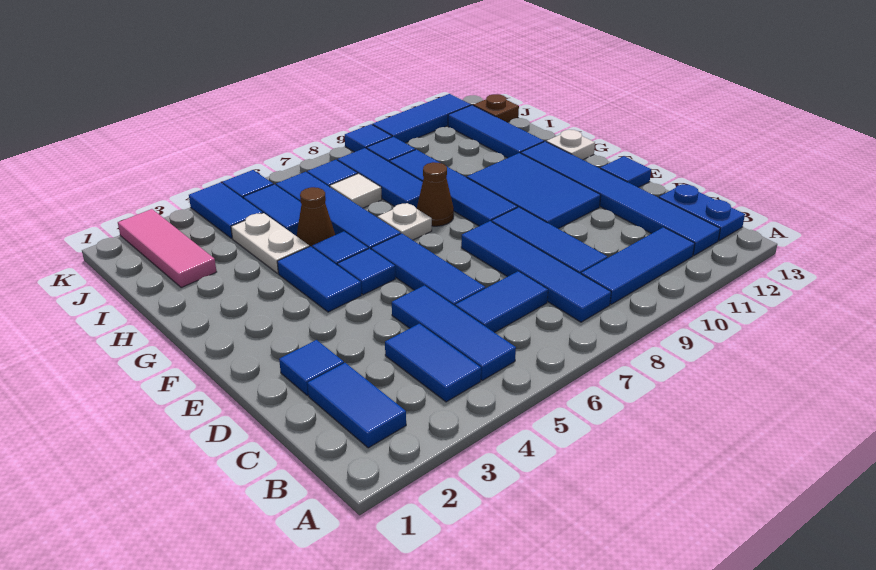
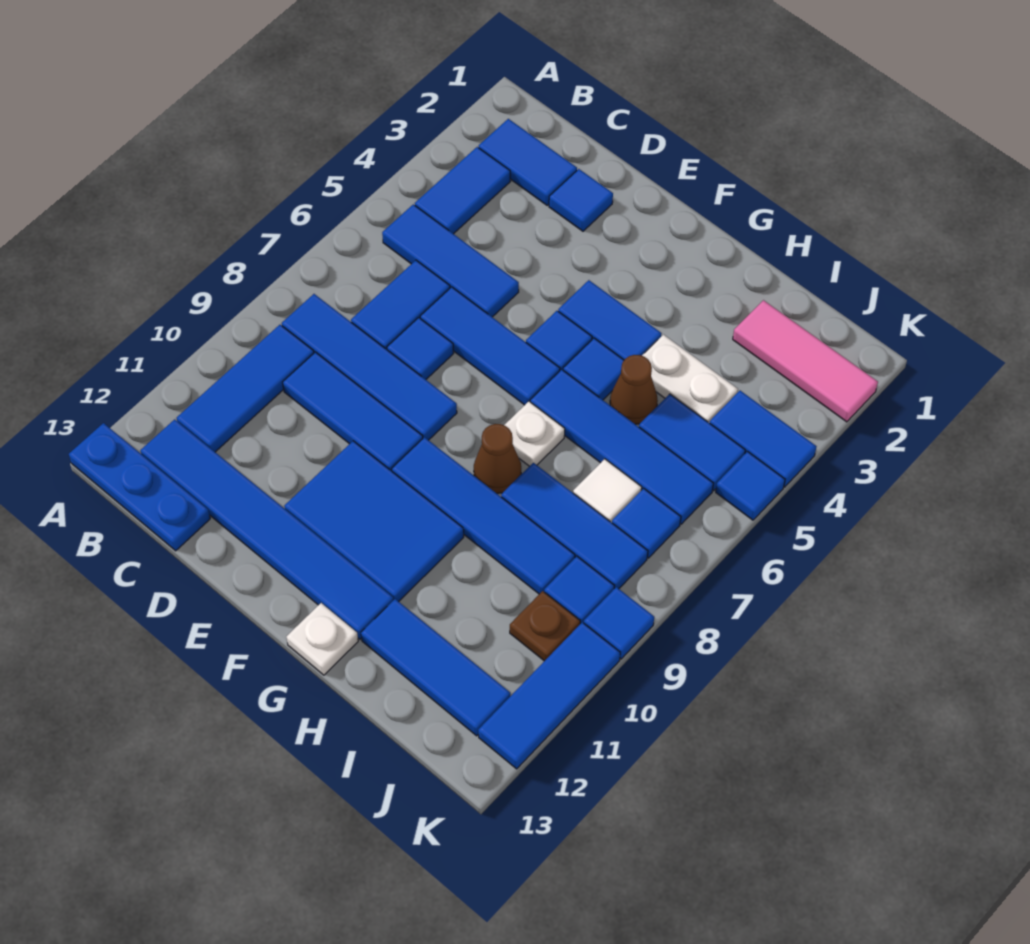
blue 1x2 tile [385,324,481,402] -> blue 1x2 tile turned to [415,147,510,234]
blue 1x2 plate [659,184,745,241] -> blue 1x3 plate [69,423,210,551]
blue 1x1 tile [600,156,651,187] -> blue 1x1 tile moved to [387,318,454,379]
brown 1x1 plate [473,94,519,122] -> brown 1x1 plate moved to [510,591,580,661]

